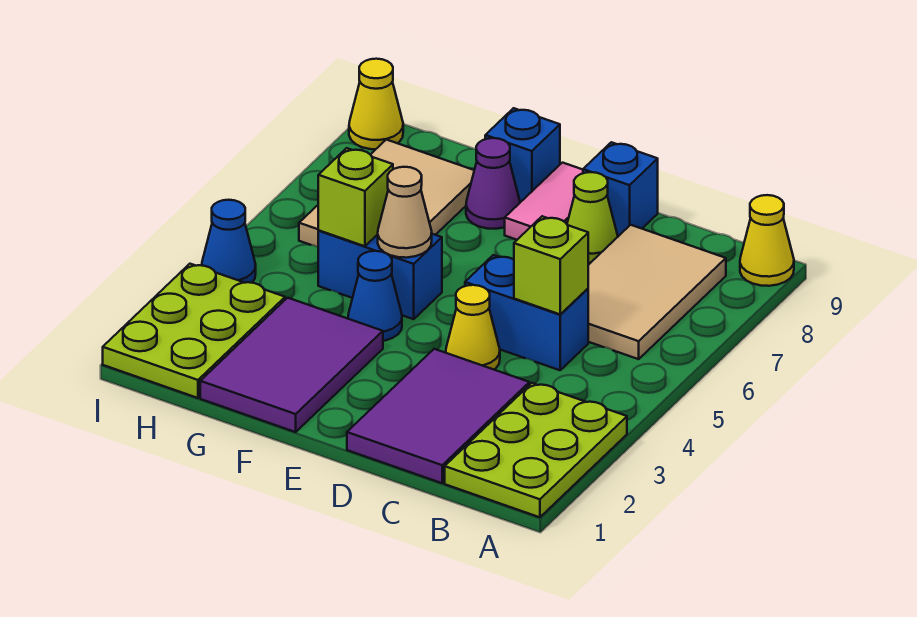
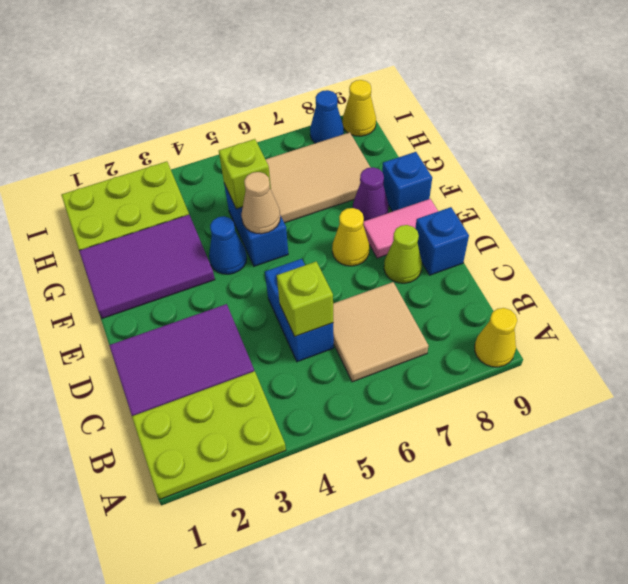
tan 2x3 tile [588,225,726,359] -> tan 2x2 tile [333,282,428,382]
yellow 1x1 cone [446,285,500,369] -> yellow 1x1 cone moved to [332,208,369,266]
blue 1x1 cone [202,200,256,283] -> blue 1x1 cone moved to [310,90,344,143]

